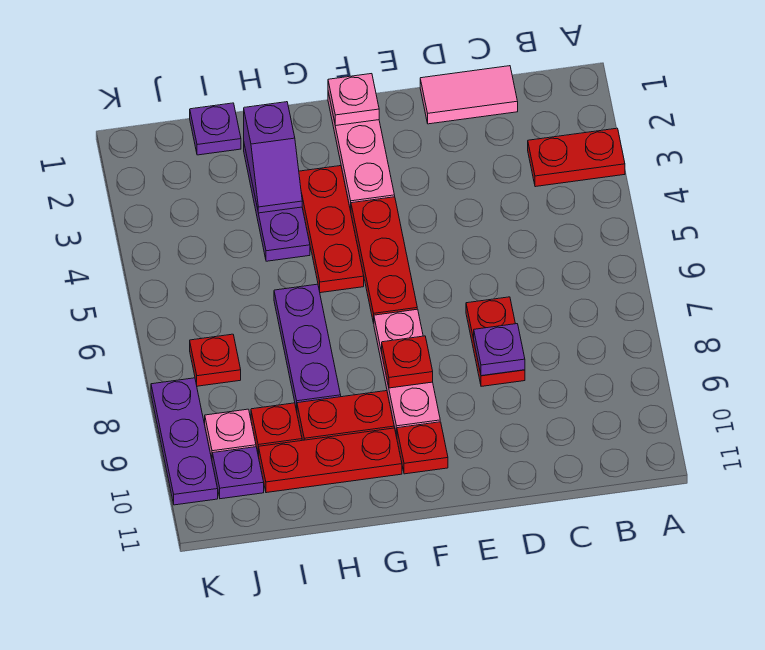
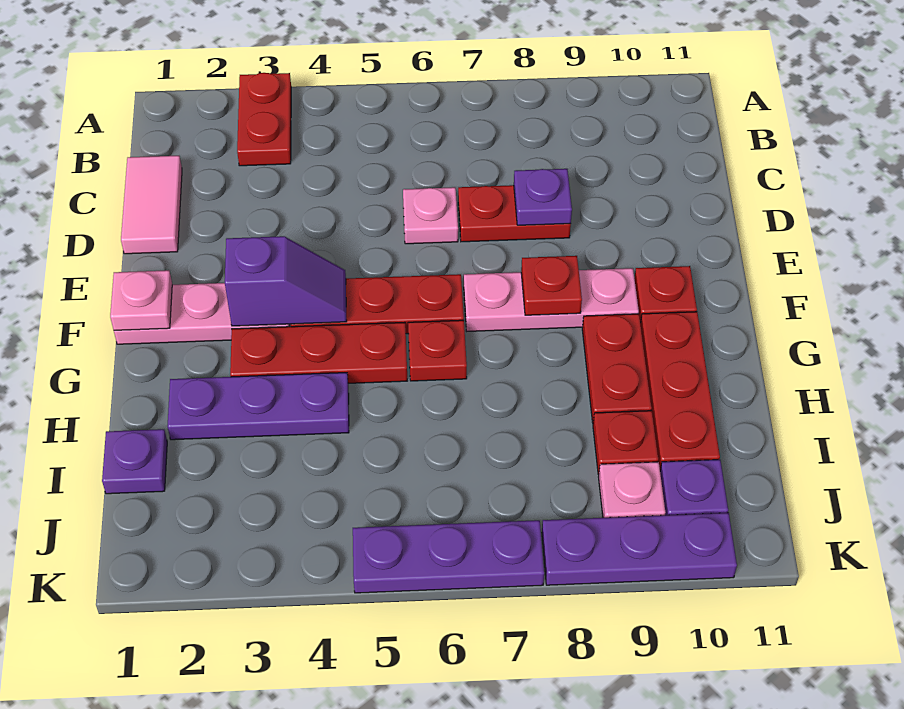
none -> pink 1x1 plate [403,187,458,244]
purple 1x2 slope [244,102,302,213] -> purple 1x2 slope moved to [225,236,347,326]
purple 1x3 plate [274,284,341,411] -> purple 1x3 plate moved to [353,520,544,593]
red 1x1 plate [190,334,241,386] -> red 1x1 plate moved to [408,320,467,381]

